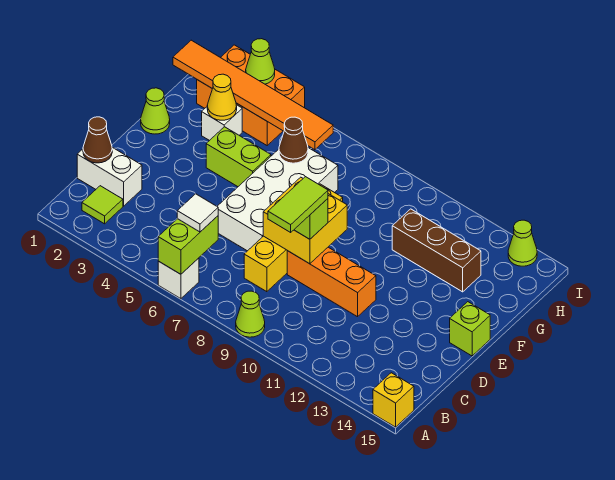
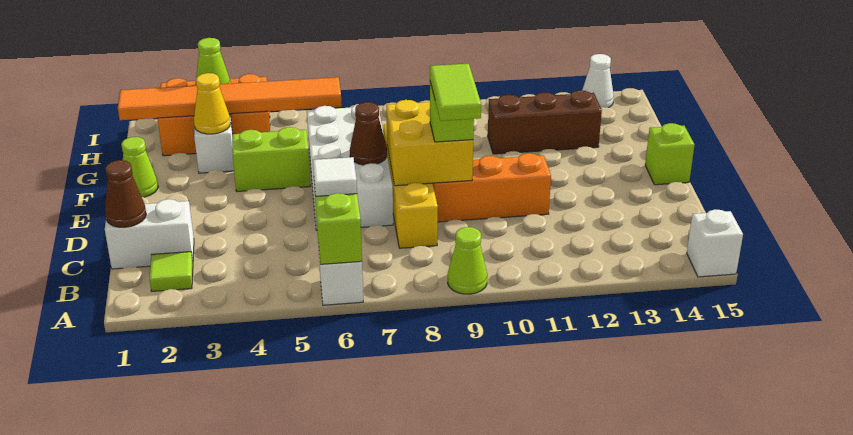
yellow 1x1 brick [373,373,414,427] -> white 1x1 brick [687,209,743,277]
brown 1x1 cone [279,117,308,163] -> brown 1x1 cone moved to [350,102,387,165]
lime 1x1 cone [508,220,537,266] -> white 1x1 cone [582,54,614,108]

